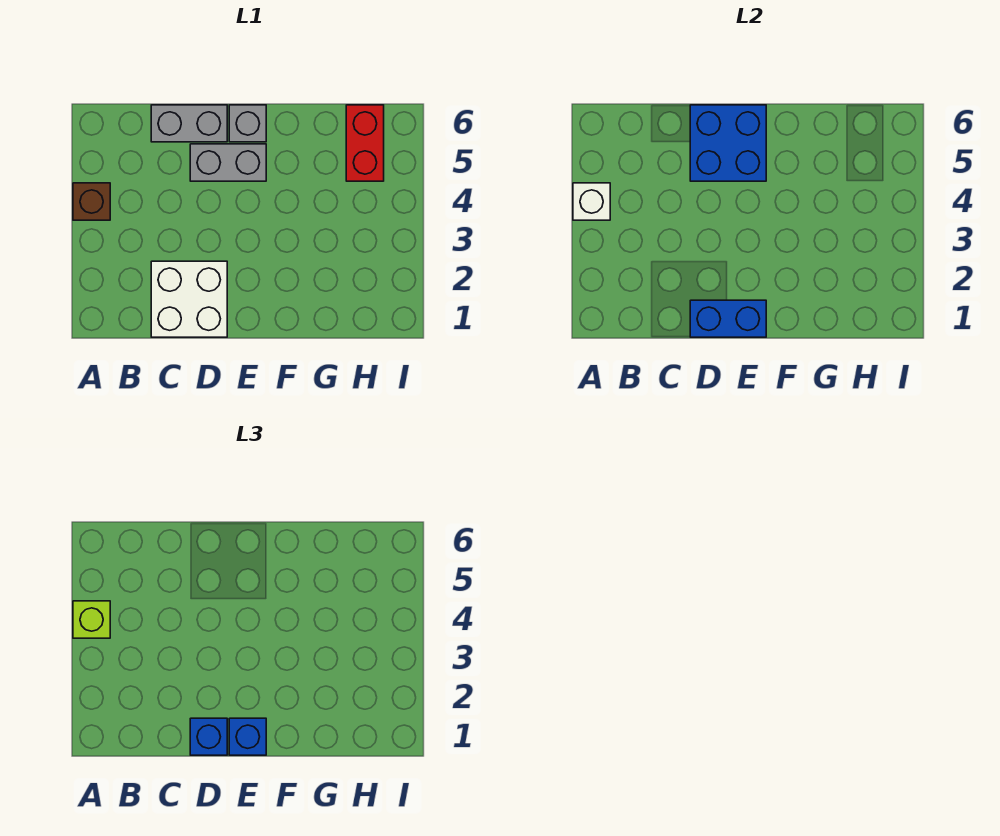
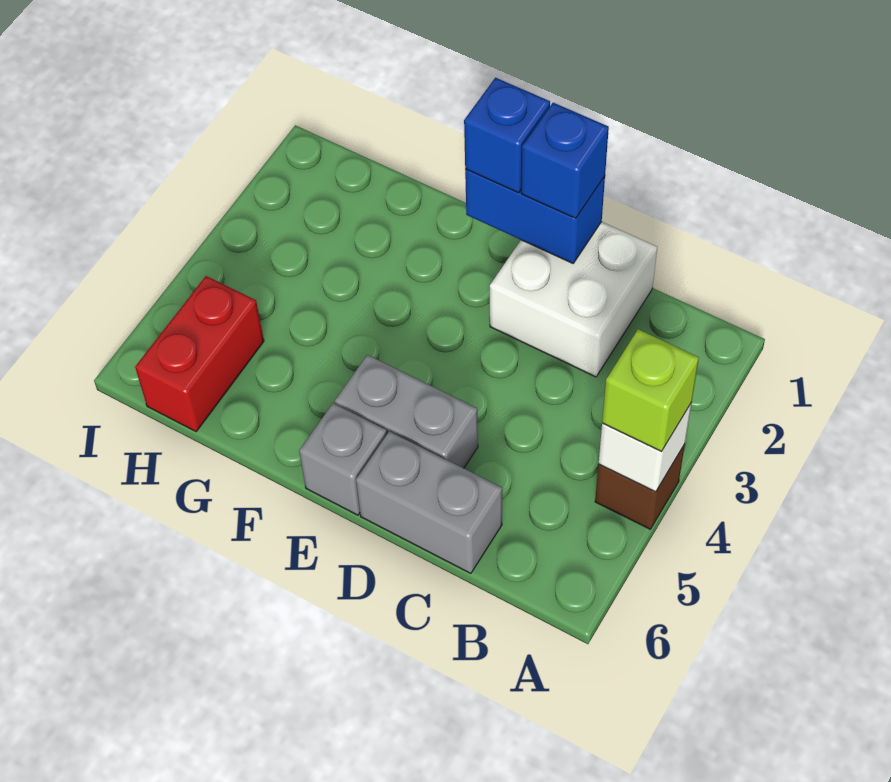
blue 2x2 brick [690,105,766,181] -> none

